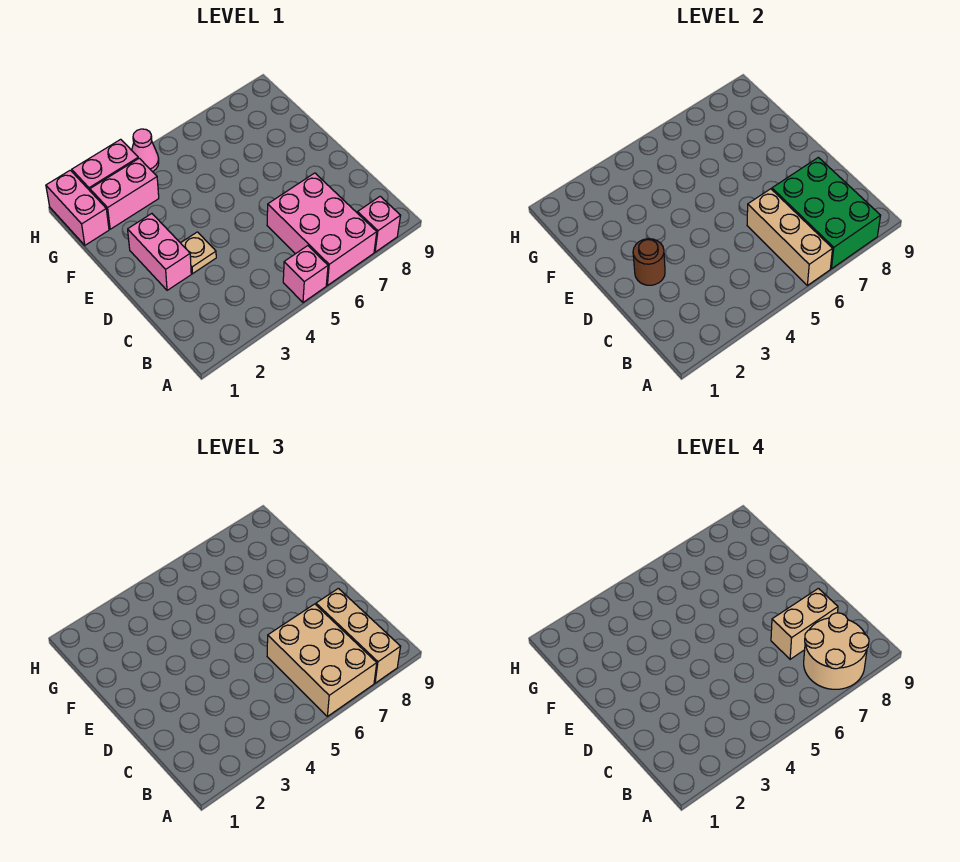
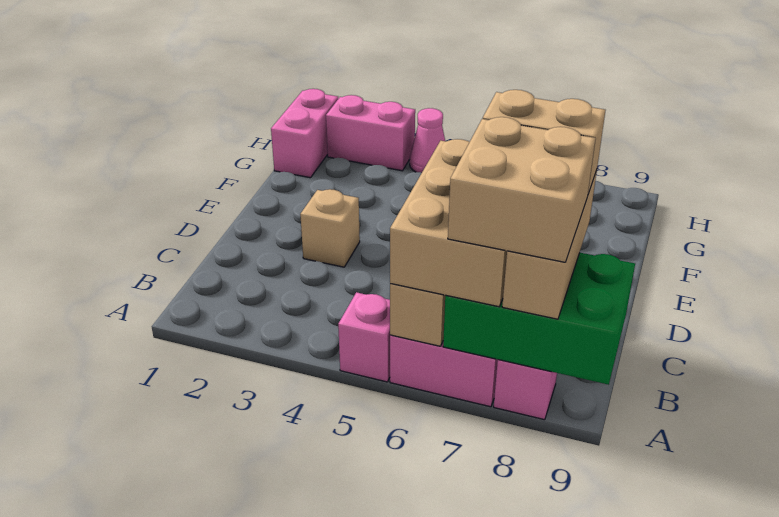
green 2x3 brick [772,157,881,269] -> green 2x3 brick turned to [443,253,635,385]
tan 2x2 round brick [804,613,869,689] -> tan 2x2 brick [448,117,596,262]
pink 1x2 brick [128,214,191,290] -> none
brown 1x1 round brick [633,239,665,285] -> none
tan 1x1 plate [181,232,216,274] -> tan 1x1 brick [300,189,360,267]
pink 1x2 brick [90,158,159,229] -> none

